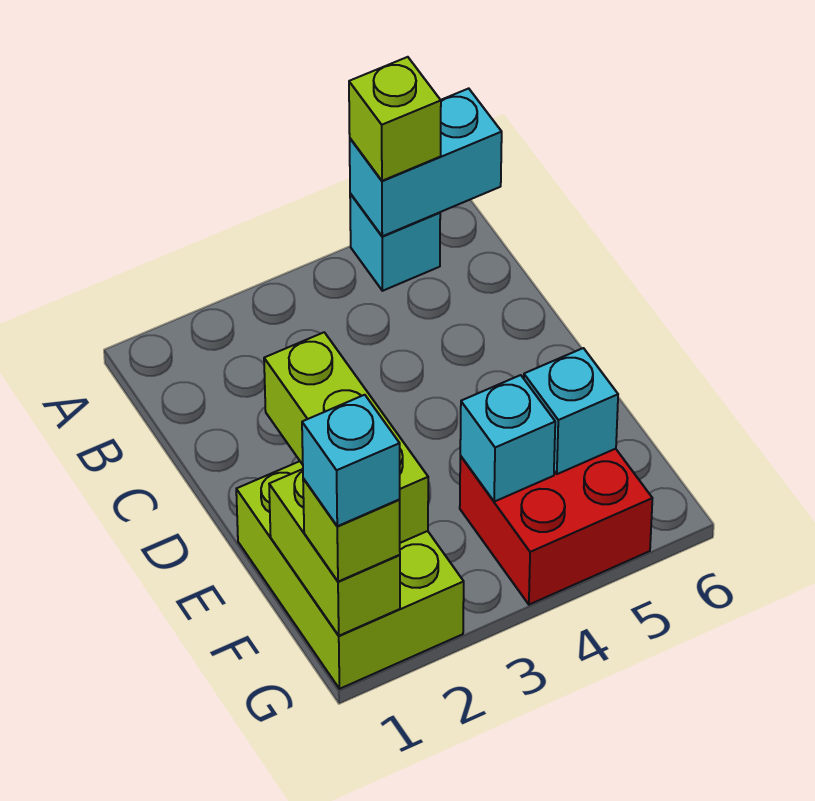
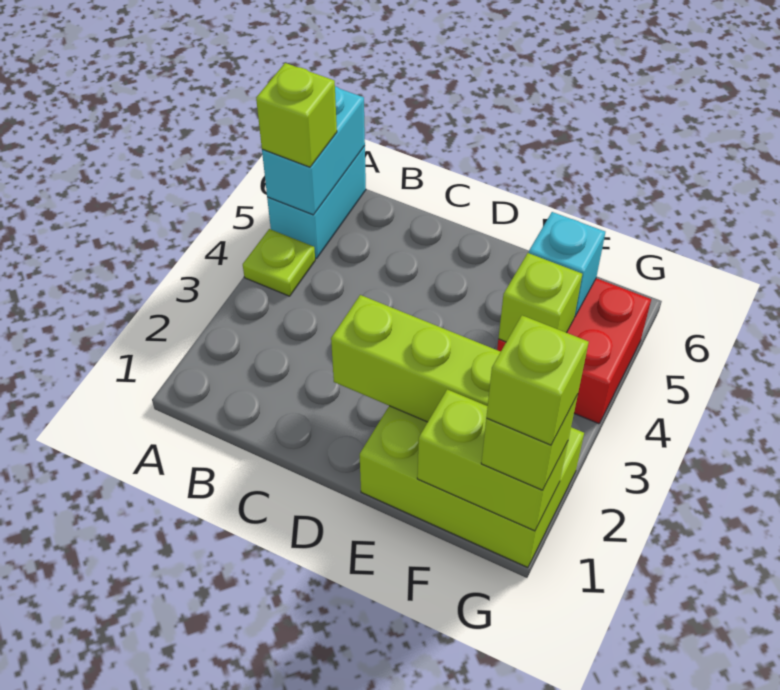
none -> lime 1x1 plate [243,229,315,296]
cyan 1x1 brick [350,194,440,291] -> cyan 1x2 brick [267,146,366,259]
cyan 1x1 brick [460,375,555,502] -> lime 1x1 brick [498,253,582,342]
cyan 1x1 brick [302,395,400,526] -> lime 1x1 brick [486,315,589,445]

